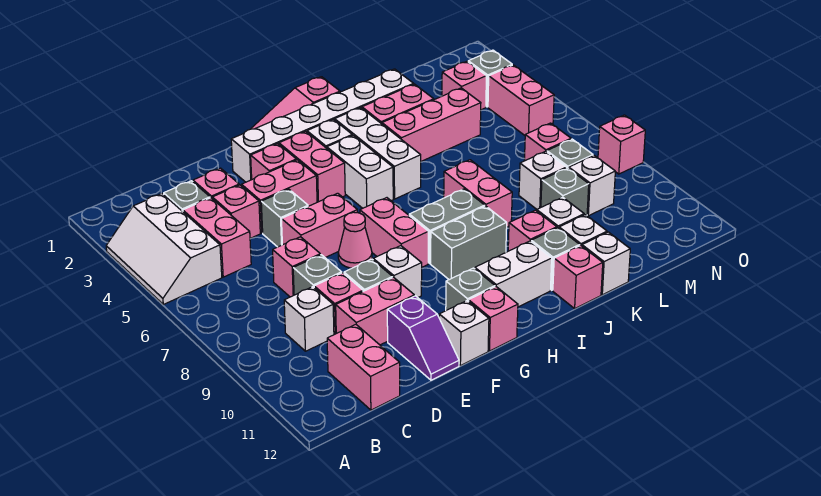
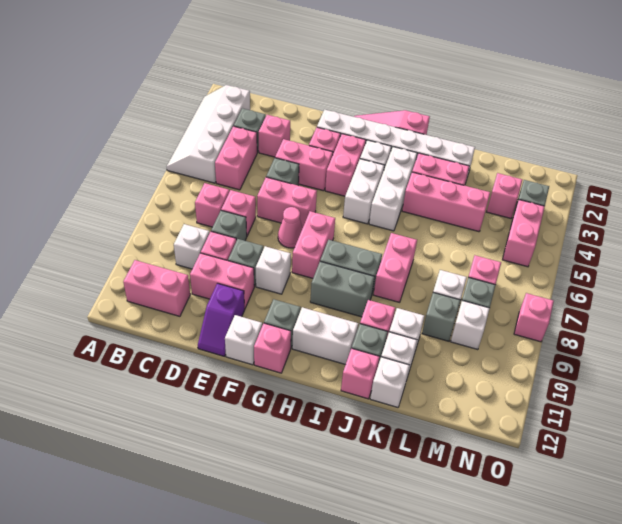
white 2x3 slope [106,194,222,304] -> white 2x4 slope [167,85,250,183]
pink 1x2 brick [327,325,400,410] -> pink 1x2 brick turned to [123,260,190,316]
pink 1x1 brick [212,185,260,239] -> pink 1x1 brick moved to [195,183,229,227]

